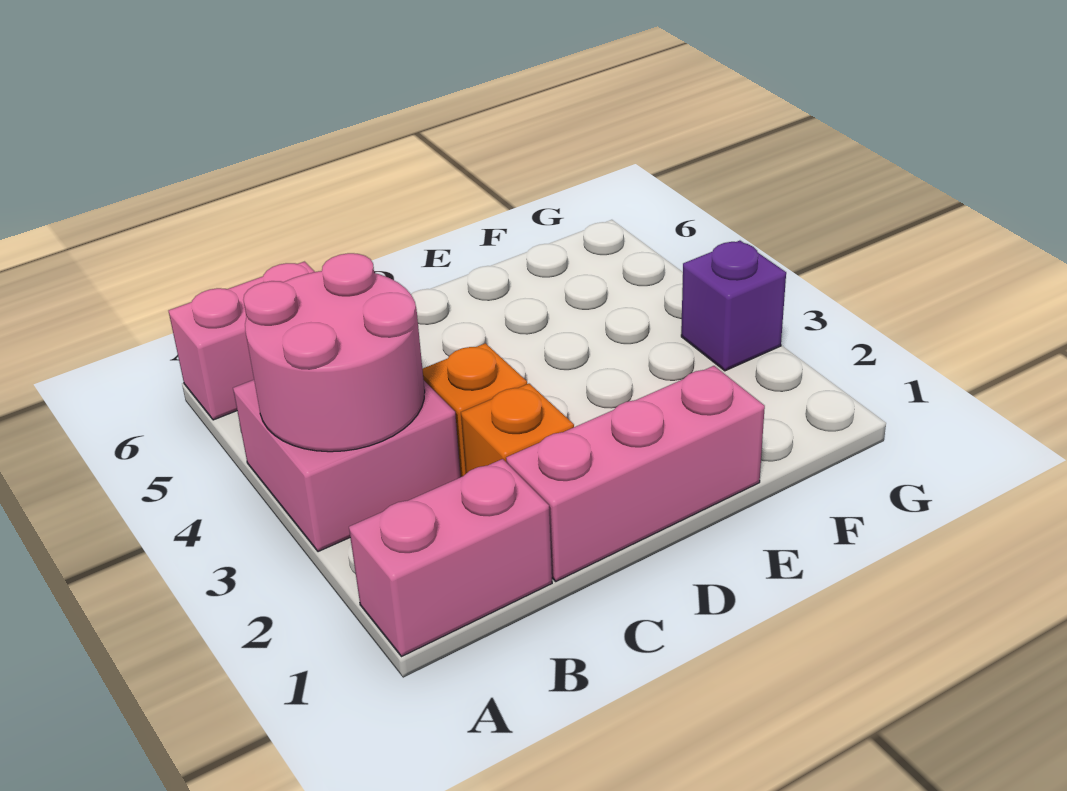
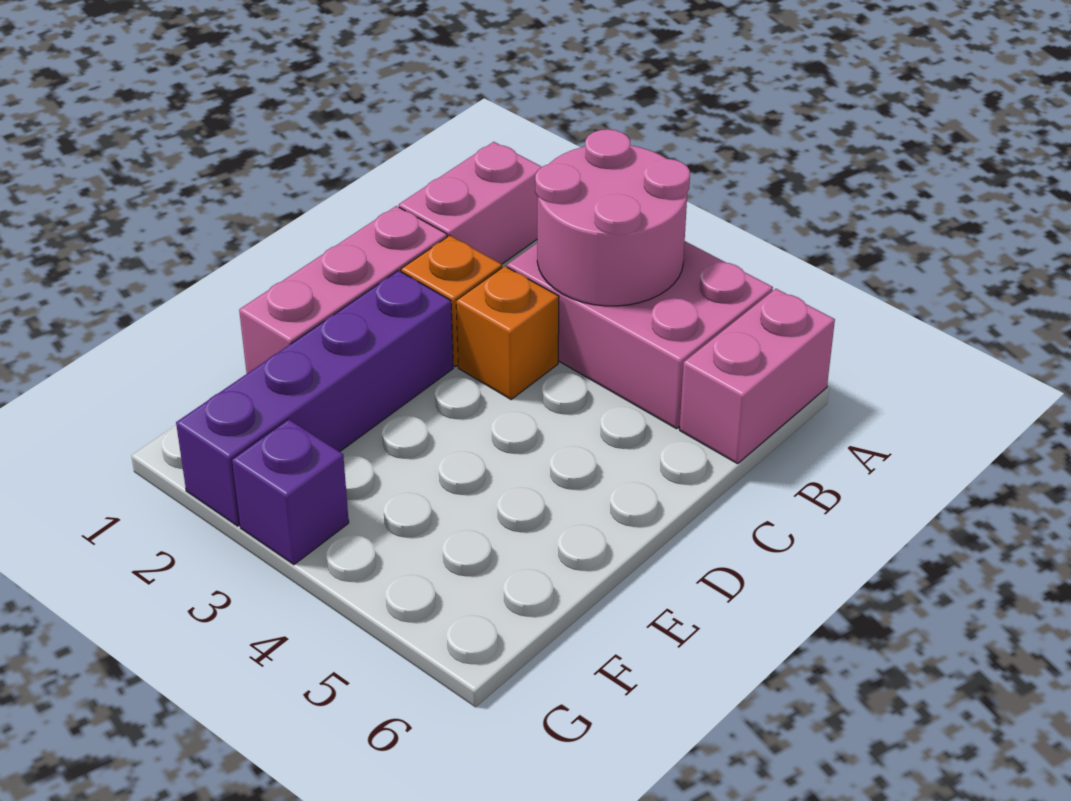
pink 2x2 brick [233,380,461,552] -> pink 2x3 brick [507,241,773,429]
none -> purple 1x4 brick [176,271,453,526]

